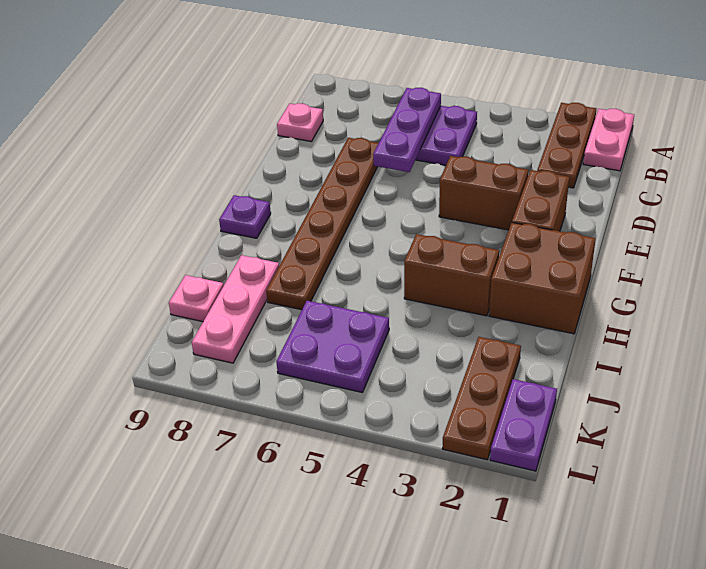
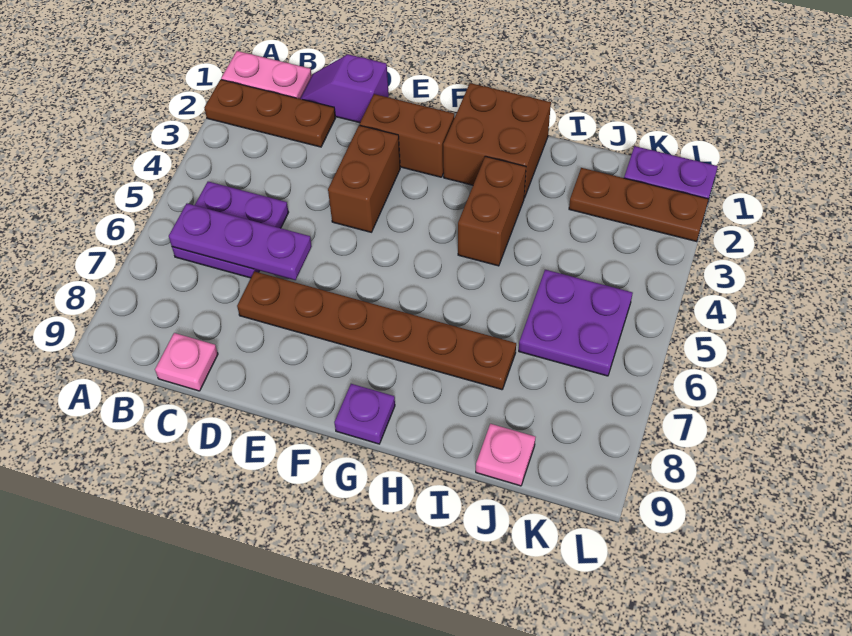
none -> purple 1x2 slope [300,54,389,123]
pink 1x3 plate [192,255,279,363] -> none

